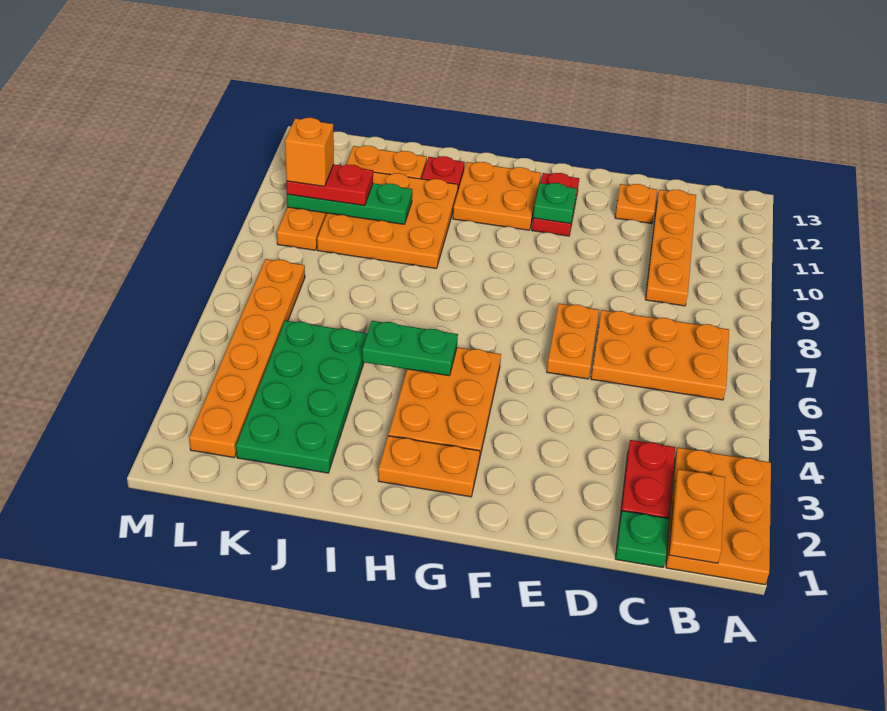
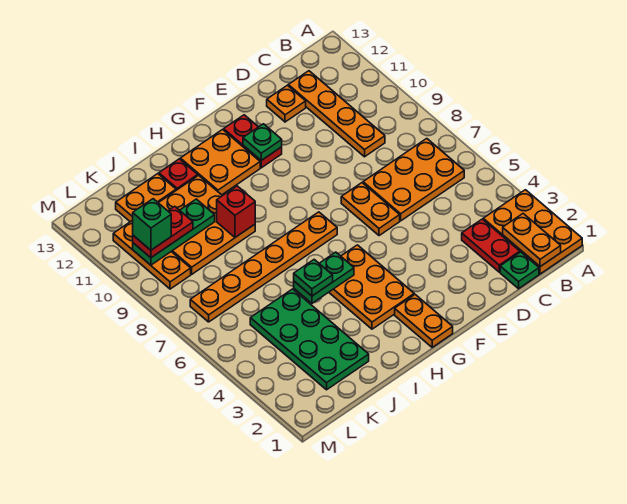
orange 1x2 plate [378,436,480,497] -> orange 1x2 plate turned to [395,295,453,347]
none -> green 1x1 plate [294,260,333,296]
none -> red 1x1 brick [217,186,255,237]
orange 1x6 plate [189,259,305,458] -> orange 1x6 plate turned to [190,212,337,322]
orange 1x1 brick [285,118,334,186] -> green 1x1 brick [133,199,171,250]

